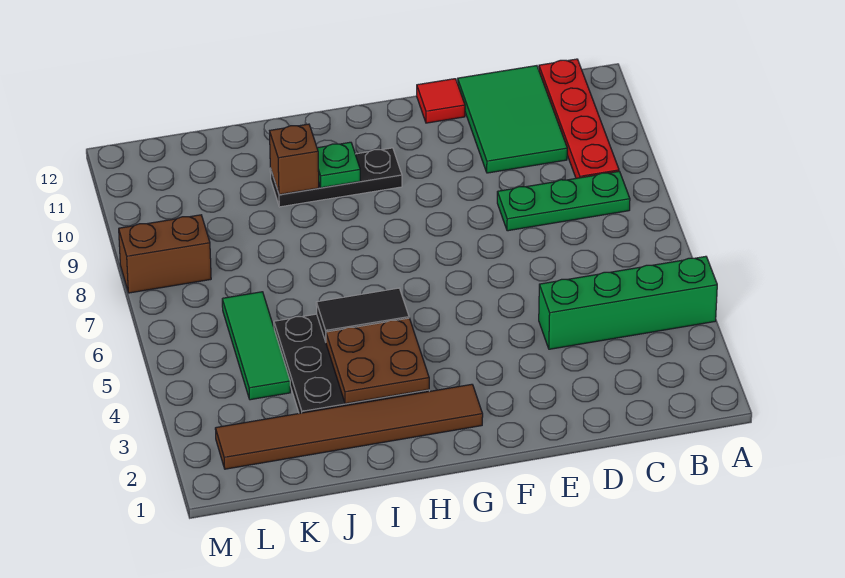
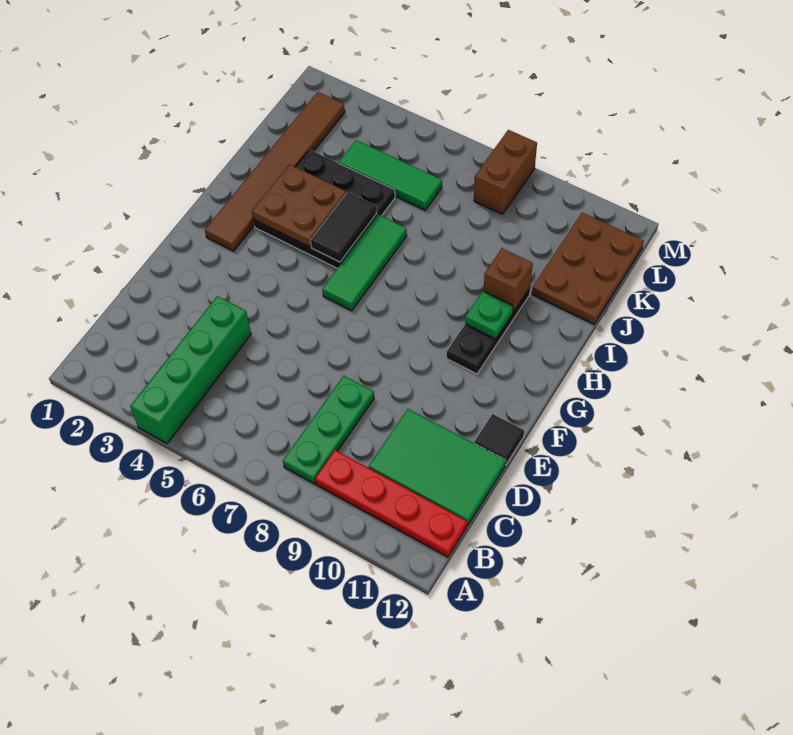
red 1x1 tile [417,79,465,123] -> black 1x1 tile [474,414,524,465]
none -> green 1x3 tile [322,215,407,311]
none -> brown 2x3 plate [532,213,644,324]

